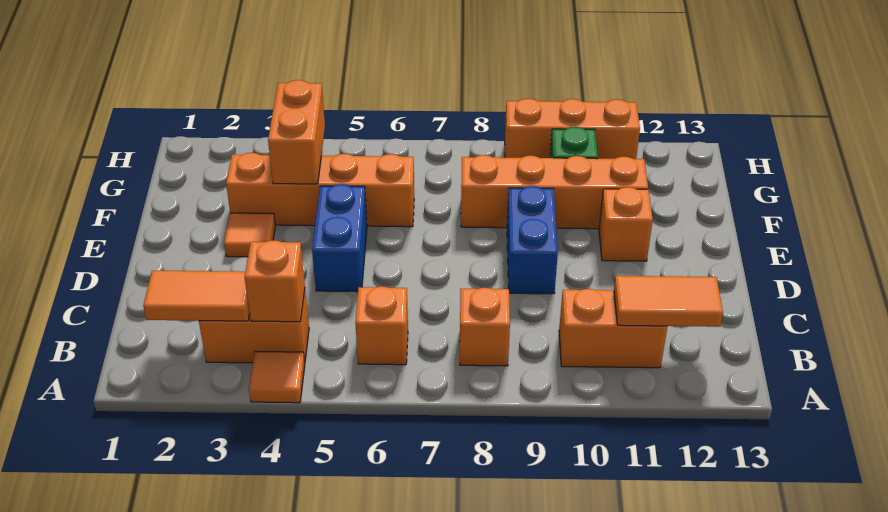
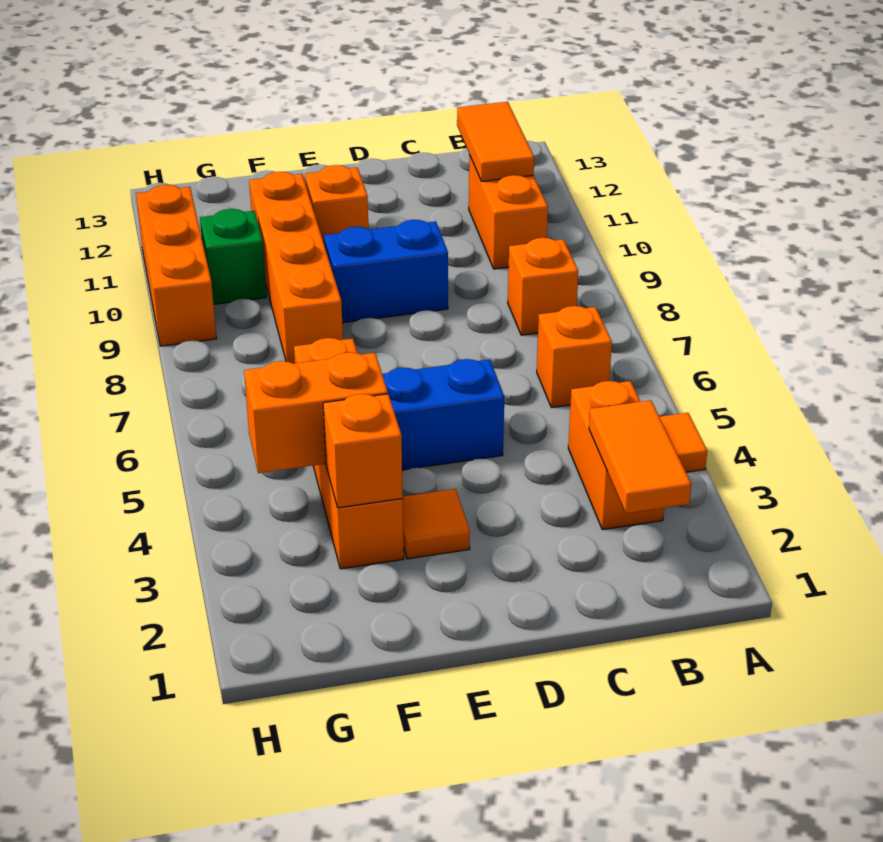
orange 1x1 brick [245,240,305,322] -> orange 1x1 brick moved to [323,394,403,508]

